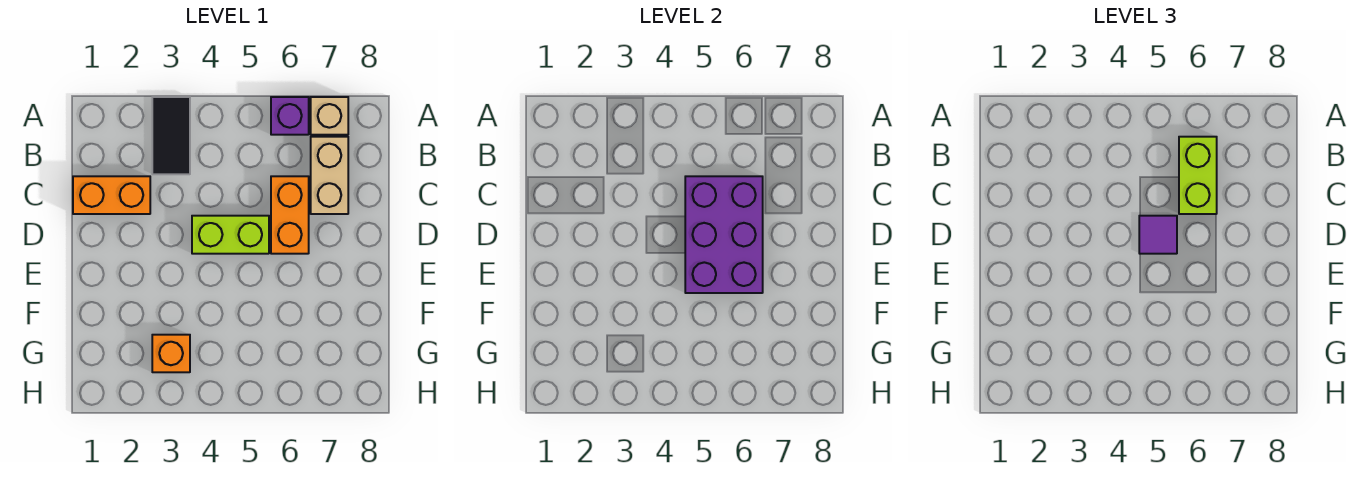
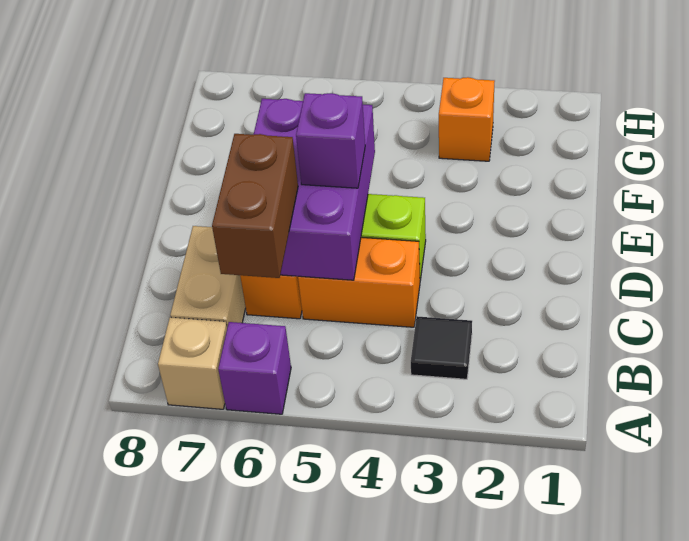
black 1x2 tile [152,97,190,174] -> black 1x1 tile [411,316,472,379]
lime 1x2 brick [1179,137,1217,214] -> brown 1x2 brick [212,134,298,278]
orange 1x2 brick [73,176,150,214] -> orange 1x2 brick moved to [298,237,420,327]
purple 1x1 tile [1139,216,1177,254] -> purple 1x1 brick [296,93,365,188]

